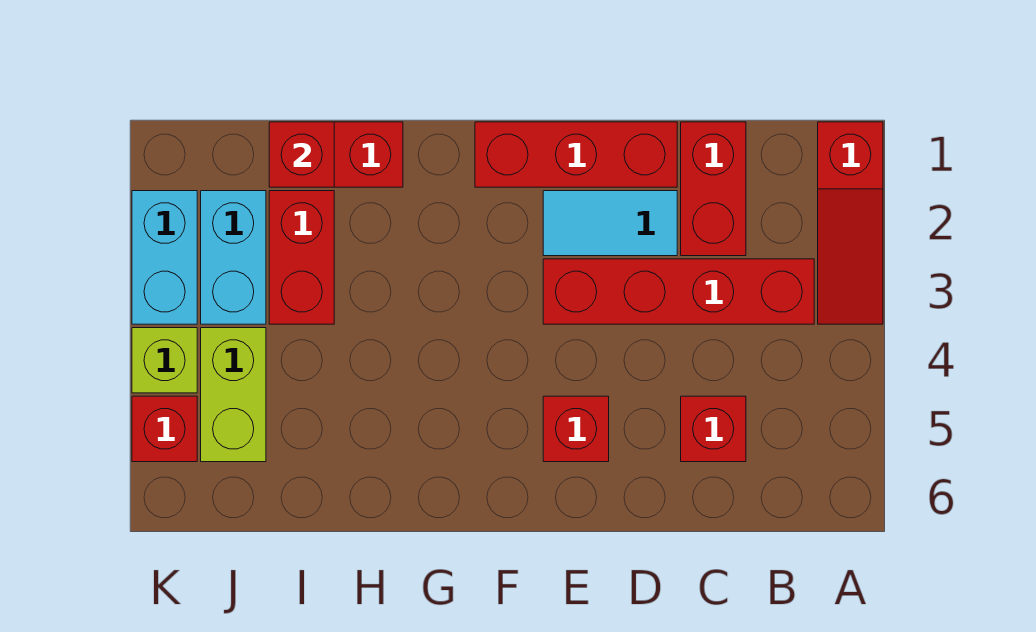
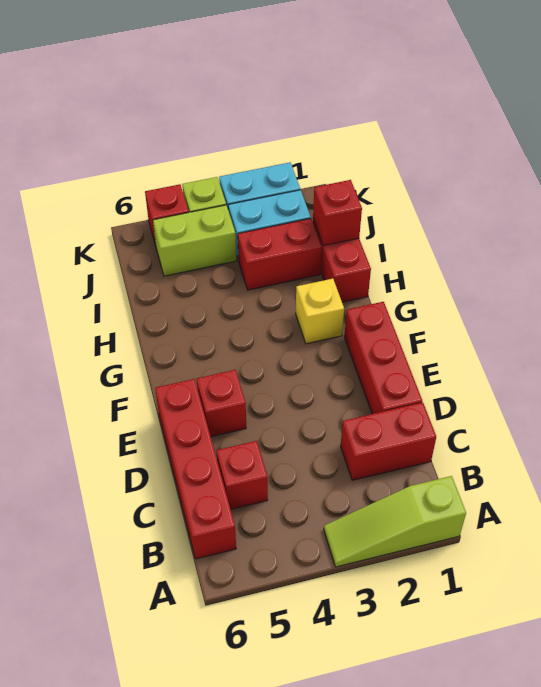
red 1x3 slope [818,122,883,324] -> lime 1x3 slope [324,476,466,567]
red 1x4 brick [543,259,814,324] -> red 1x4 brick moved to [155,379,236,559]
cyan 1x2 tile [543,191,677,256] -> none
none -> yellow 1x1 brick [296,279,344,344]

